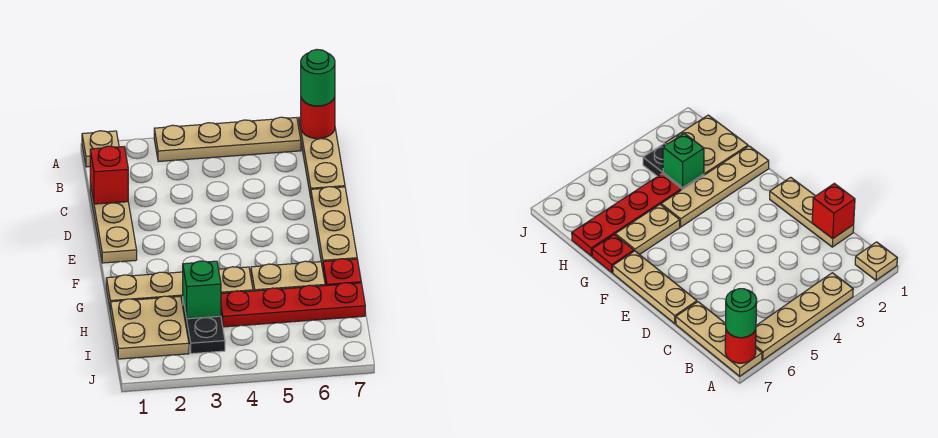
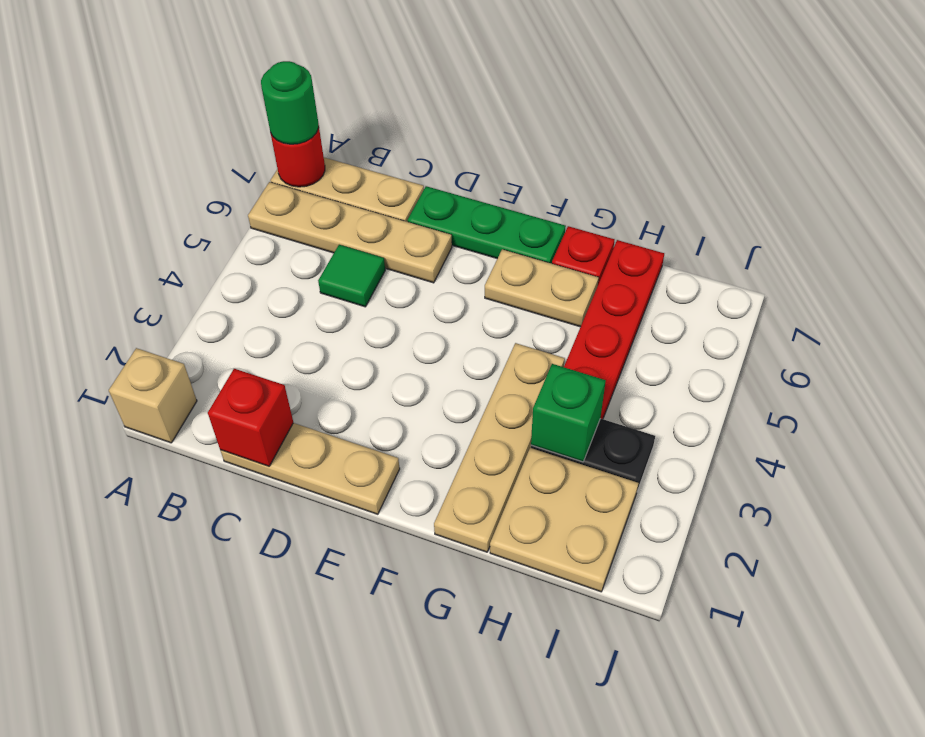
tan 1x1 plate [82,131,119,167] -> tan 1x1 brick [109,348,197,443]
tan 1x4 plate [154,117,301,162] -> tan 1x4 plate turned to [248,182,452,283]
none -> green 1x1 tile [318,245,385,307]
tan 1x3 plate [311,187,357,269] -> green 1x3 plate [407,186,566,264]
tan 1x2 plate [251,261,325,291] -> tan 1x2 plate turned to [485,249,599,327]

